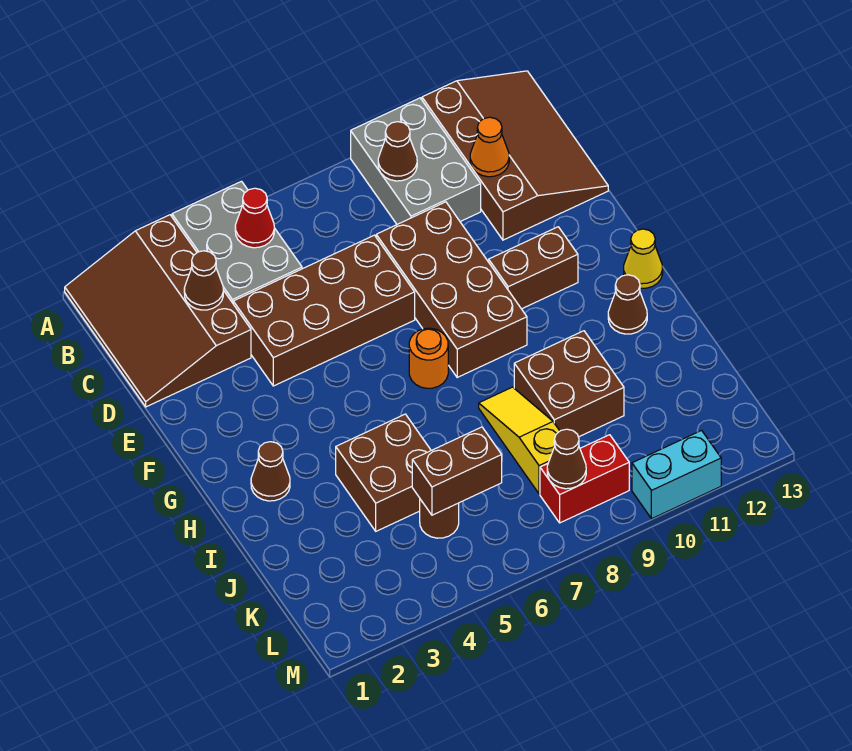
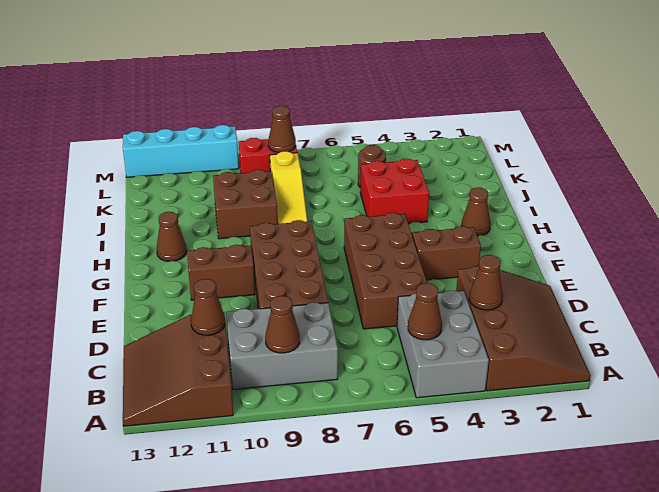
grey 2x3 brick [351,98,481,224] -> grey 2x3 brick turned to [226,302,338,389]
brown 3x4 slope [422,71,608,240] -> brown 3x3 slope [123,312,233,426]
red 1x1 cone [235,188,274,248] -> brown 1x1 cone [408,283,442,340]
orange 1x1 cone [470,117,509,177] -> brown 1x1 cone [191,279,225,335]
brown 2x4 brick [233,235,415,386] -> brown 2x4 brick turned to [344,213,427,329]
orange 1x1 round brick [409,328,448,388] -> none
yellow 1x1 cone [624,229,663,288] -> none
brown 2x2 brick [336,414,431,531] -> red 2x2 brick [360,159,429,223]
brown 1x2 brick [412,427,502,515] -> brown 1x2 brick moved to [412,226,481,280]
cyan 1x2 brick [632,430,721,519] -> cyan 1x4 brick [123,125,239,177]

